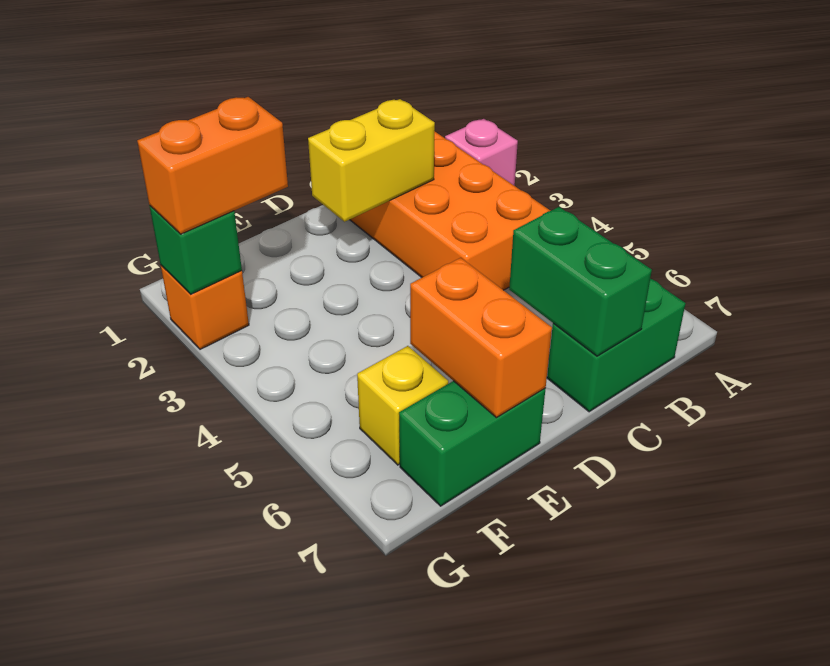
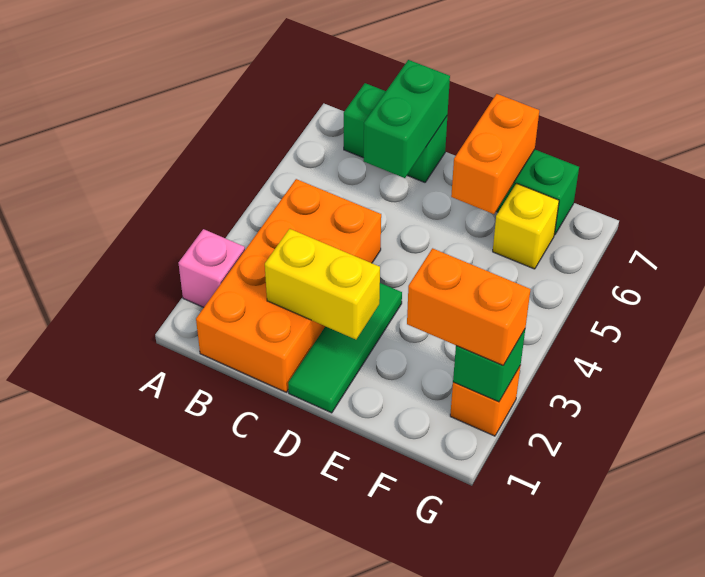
none -> green 1x3 tile [288,283,402,413]

